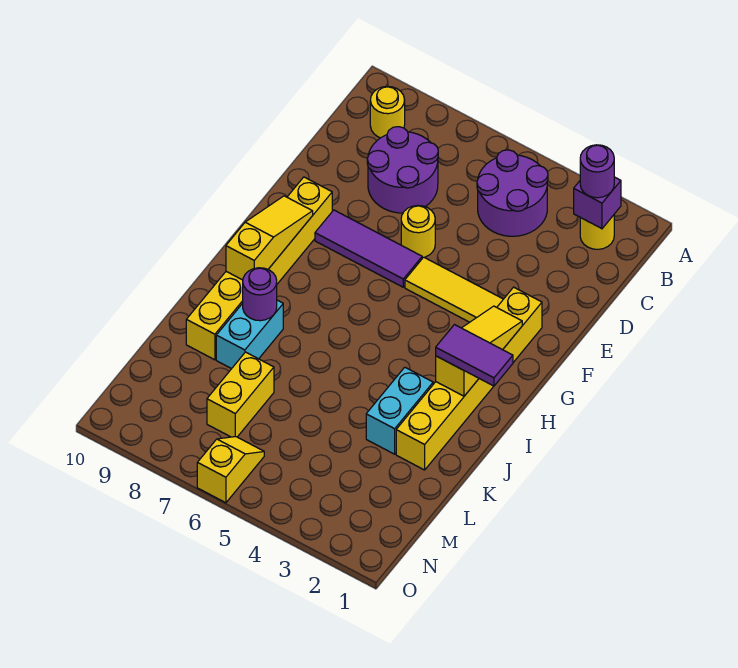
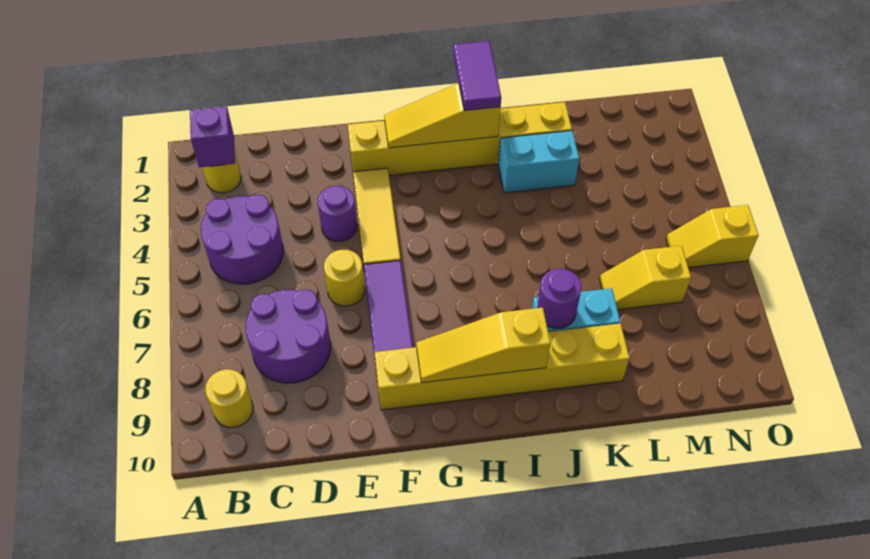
purple 1x1 round brick [580,145,614,198] -> purple 1x1 round brick moved to [318,186,357,241]
yellow 1x2 brick [207,352,274,437] -> yellow 1x2 slope [600,246,691,310]

